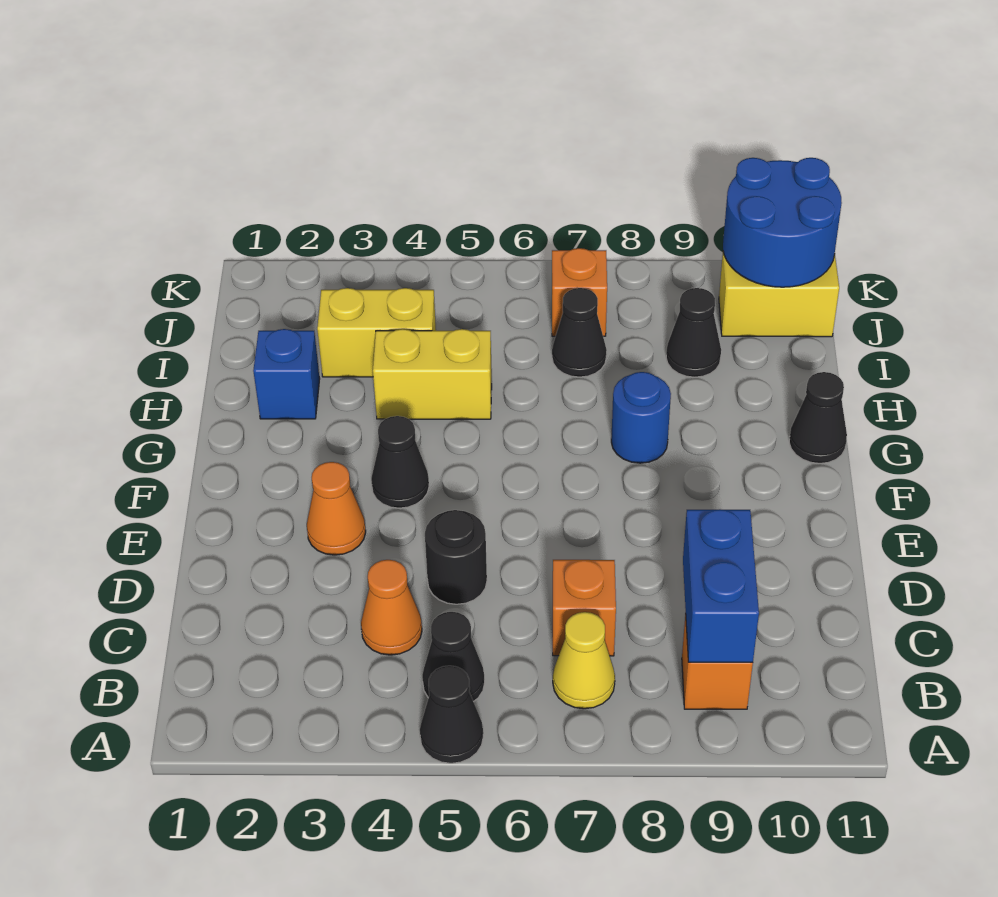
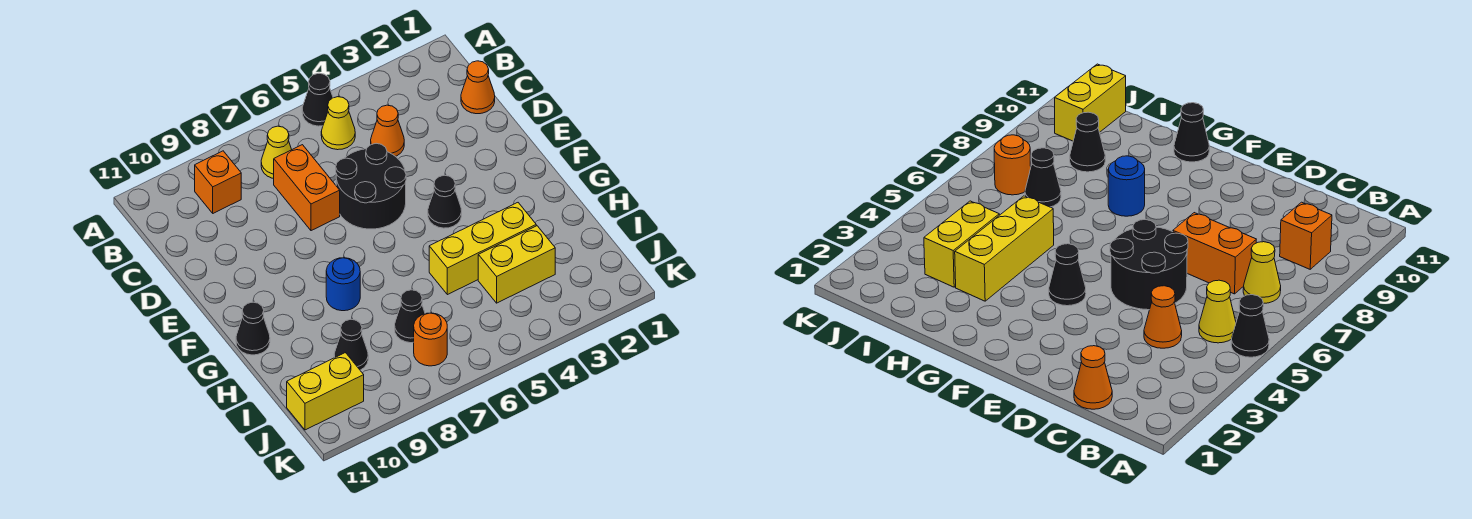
black 1x1 cone [422,612,485,701] -> yellow 1x1 cone [321,97,355,150]
blue 1x2 brick [683,509,759,662] -> none
orange 1x1 brick [553,560,616,656] -> orange 1x2 brick [274,145,340,231]
black 1x1 round brick [425,510,487,604] -> black 2x2 round brick [336,143,406,229]
orange 1x1 cone [307,462,366,555] -> orange 1x1 cone moved to [461,61,495,114]
blue 1x1 brick [253,329,320,419] -> none
yellow 1x2 brick [373,329,492,419] -> yellow 1x3 brick [429,203,536,295]
orange 1x1 brick [552,248,607,336] -> orange 1x1 round brick [414,313,447,366]
blue 2x2 round brick [723,158,842,287] -> none

